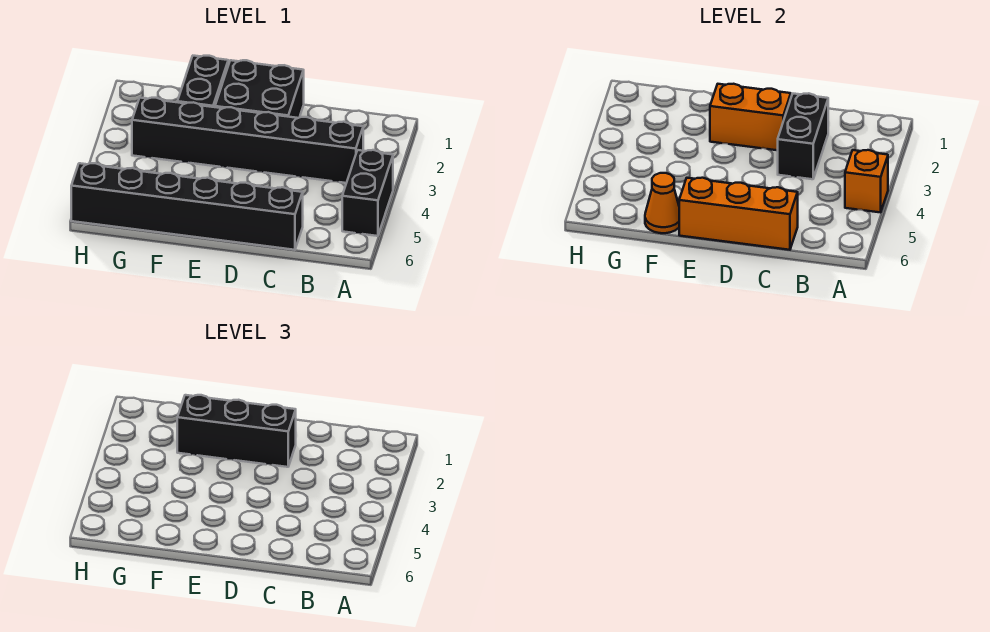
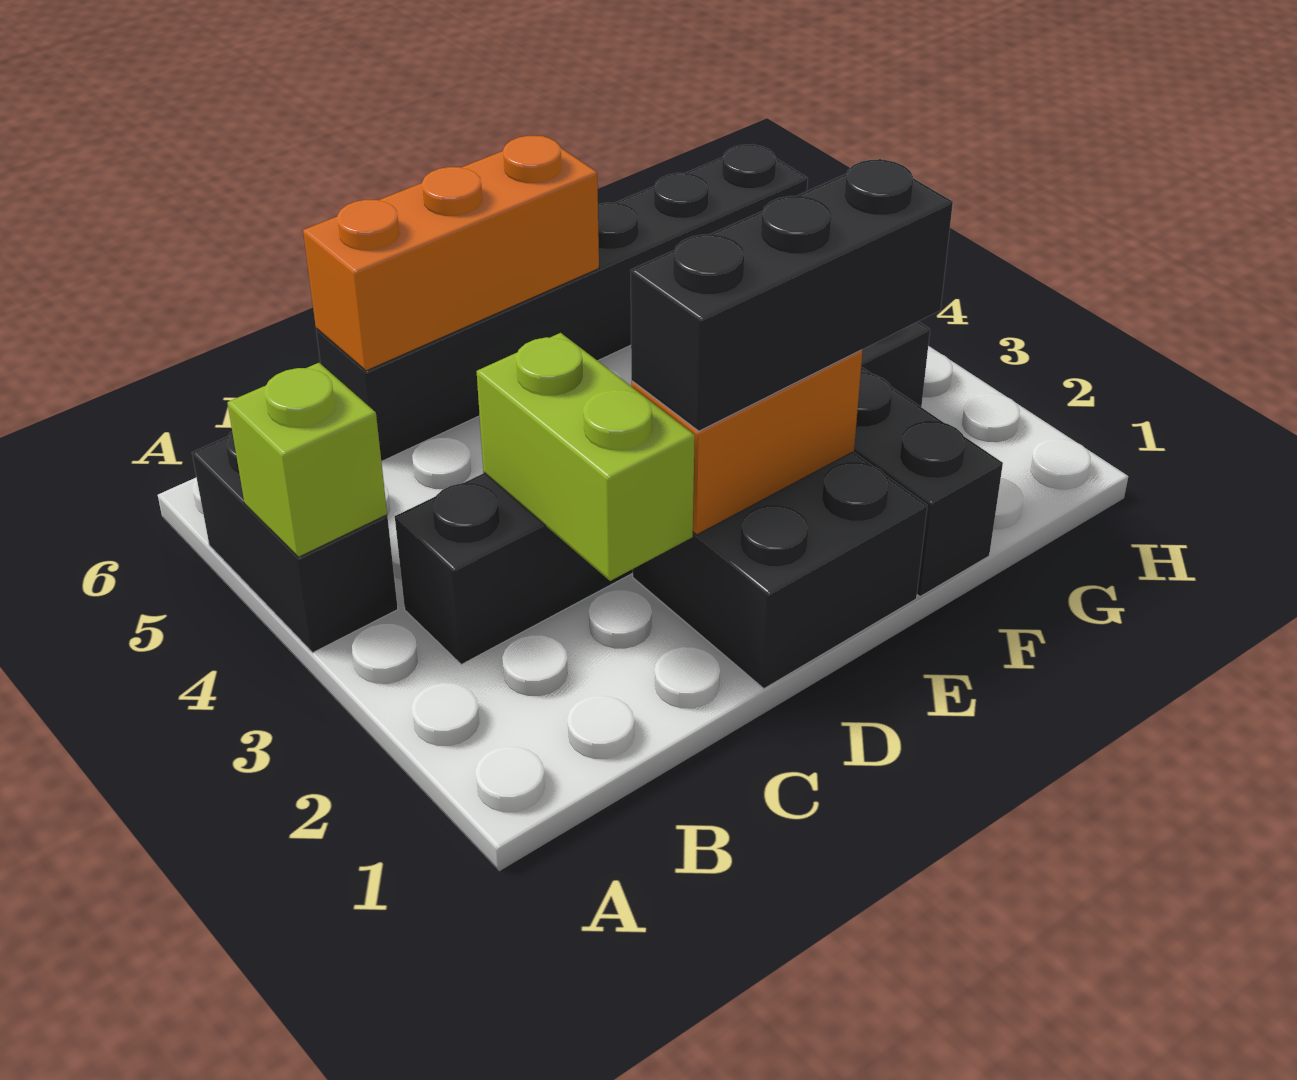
orange 1x1 brick [845,150,888,212] -> lime 1x1 brick [227,363,387,557]
black 1x2 brick [778,93,828,179] -> lime 1x2 brick [477,333,695,581]
orange 1x1 cone [645,173,679,233] -> none

